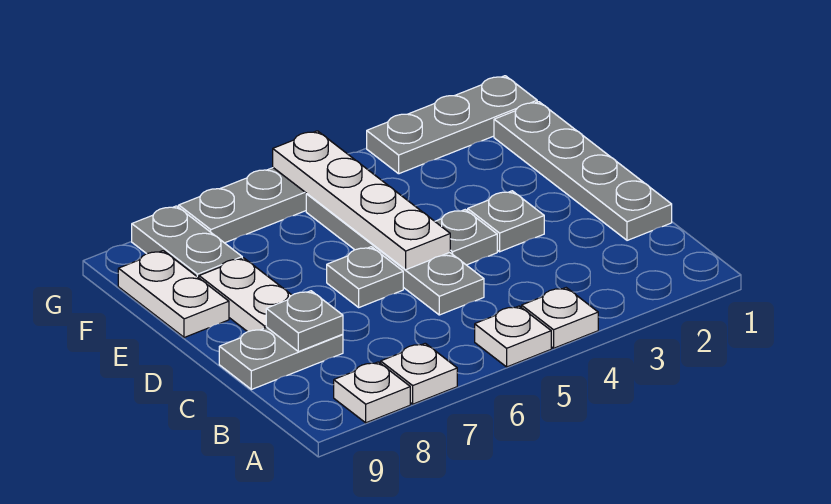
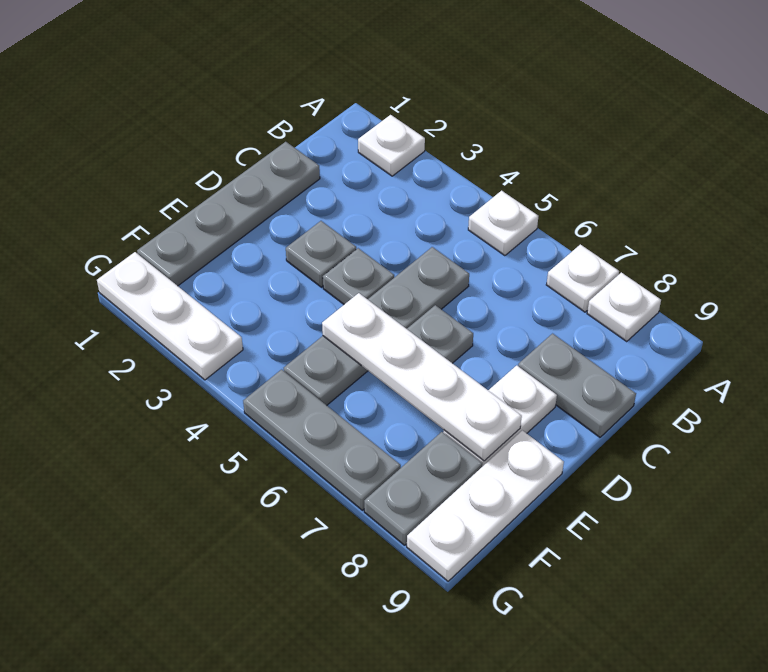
white 1x1 plate [522,288,598,348] -> white 1x1 plate moved to [358,115,425,176]
grey 1x1 plate [266,291,343,352] -> none
white 1x4 plate [273,131,450,270] -> white 1x4 plate turned to [322,293,522,461]
white 1x2 plate [118,251,229,338] -> white 1x3 plate [407,430,564,581]
grey 1x3 plate [367,76,537,174] -> white 1x3 plate [97,252,243,380]

